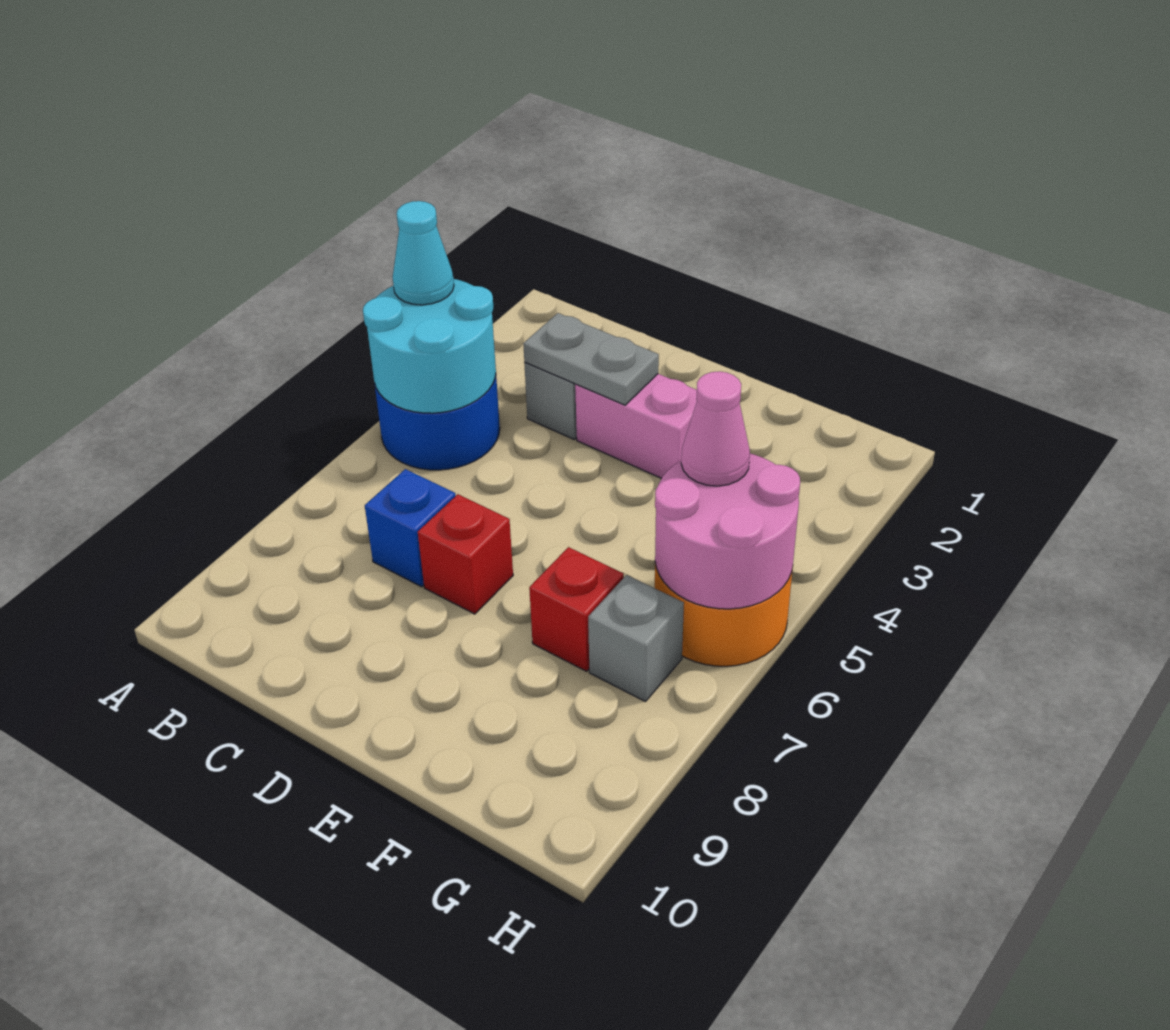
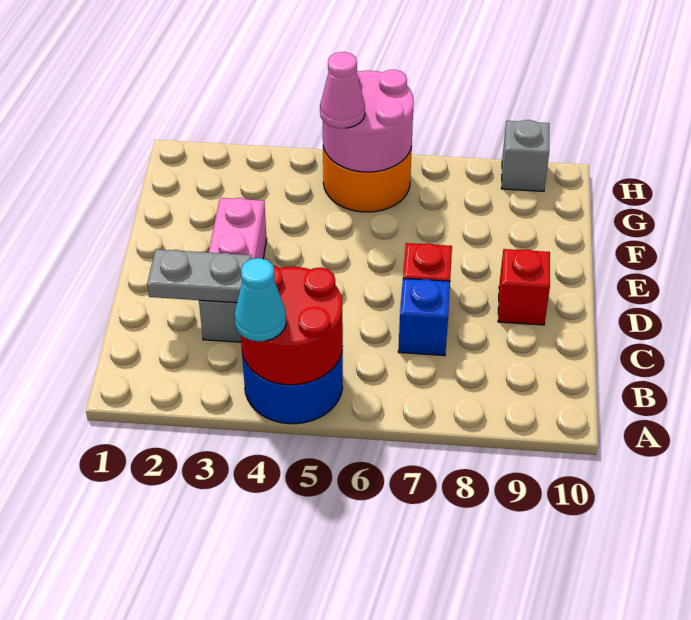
cyan 2x2 round brick [363,279,496,413] -> red 2x2 round brick [241,265,343,385]
grey 1x2 plate [523,313,659,405] -> grey 1x2 plate turned to [147,249,252,303]
red 1x1 brick [529,547,624,671] -> red 1x1 brick moved to [498,249,550,325]
grey 1x1 brick [588,575,684,702] -> grey 1x1 brick moved to [501,120,549,191]

